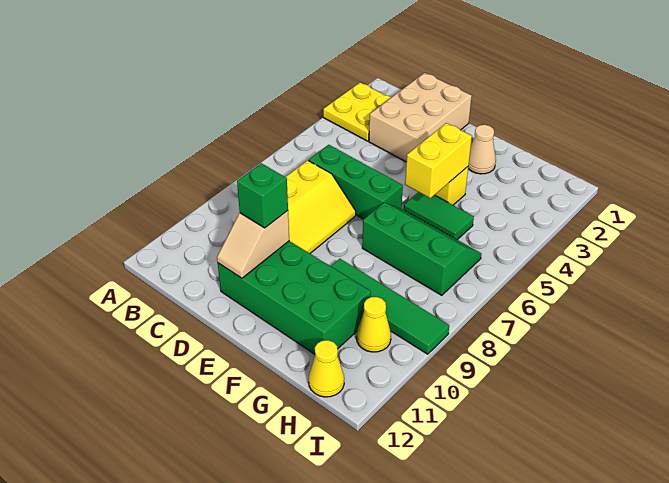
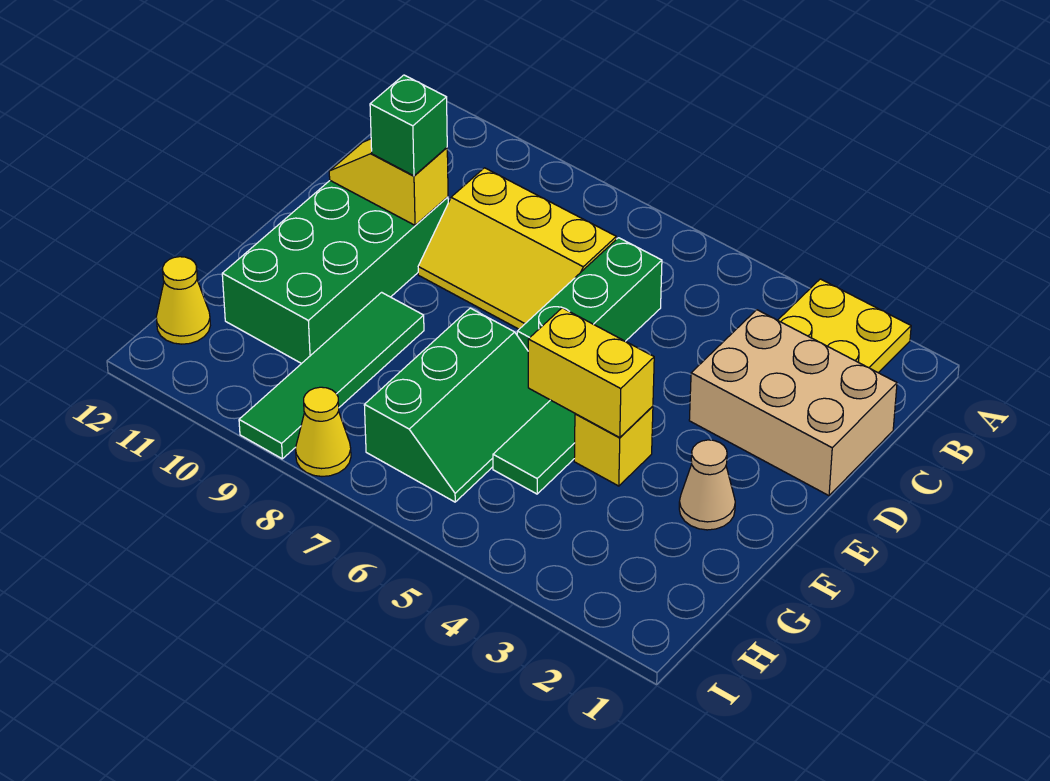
tan 1x2 slope [217,211,289,278] -> yellow 1x2 slope [329,139,448,225]
yellow 1x1 cone [356,297,391,352] -> yellow 1x1 cone moved to [296,387,351,476]

